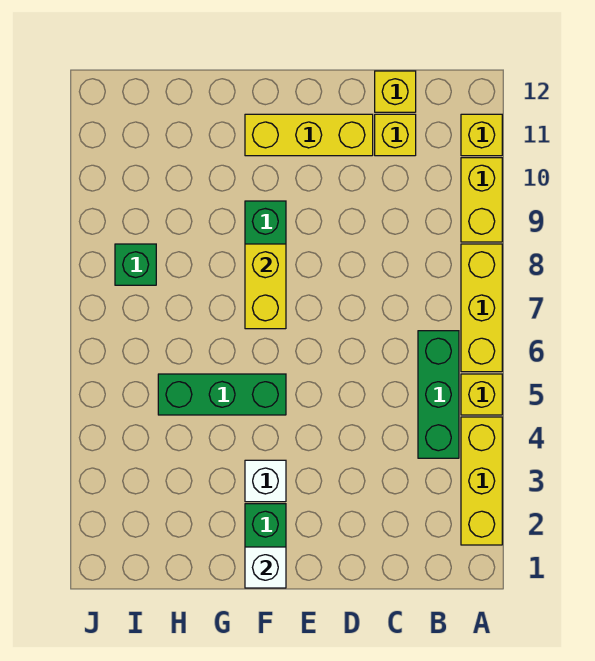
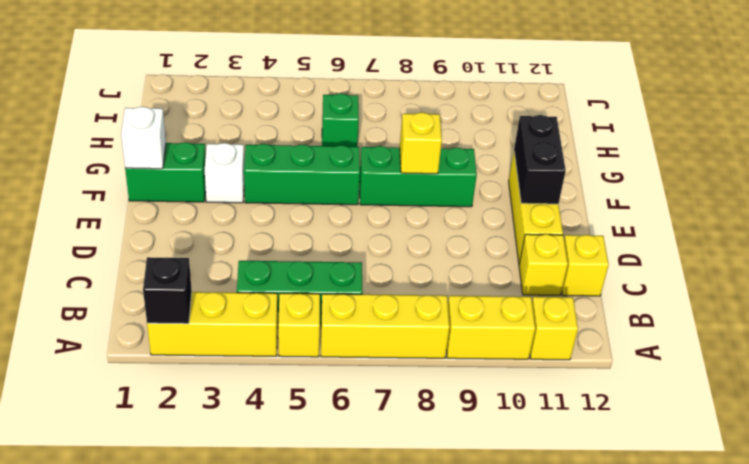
none -> black 1x1 brick [143,257,192,324]
none -> black 1x2 brick [514,115,566,204]
green 1x3 brick [158,374,286,415] -> green 1x3 brick turned to [244,144,360,205]
yellow 1x2 brick [245,244,286,329] -> yellow 1x1 brick [400,112,442,174]
green 1x1 brick [115,244,156,285] -> green 1x1 brick moved to [322,94,359,147]

